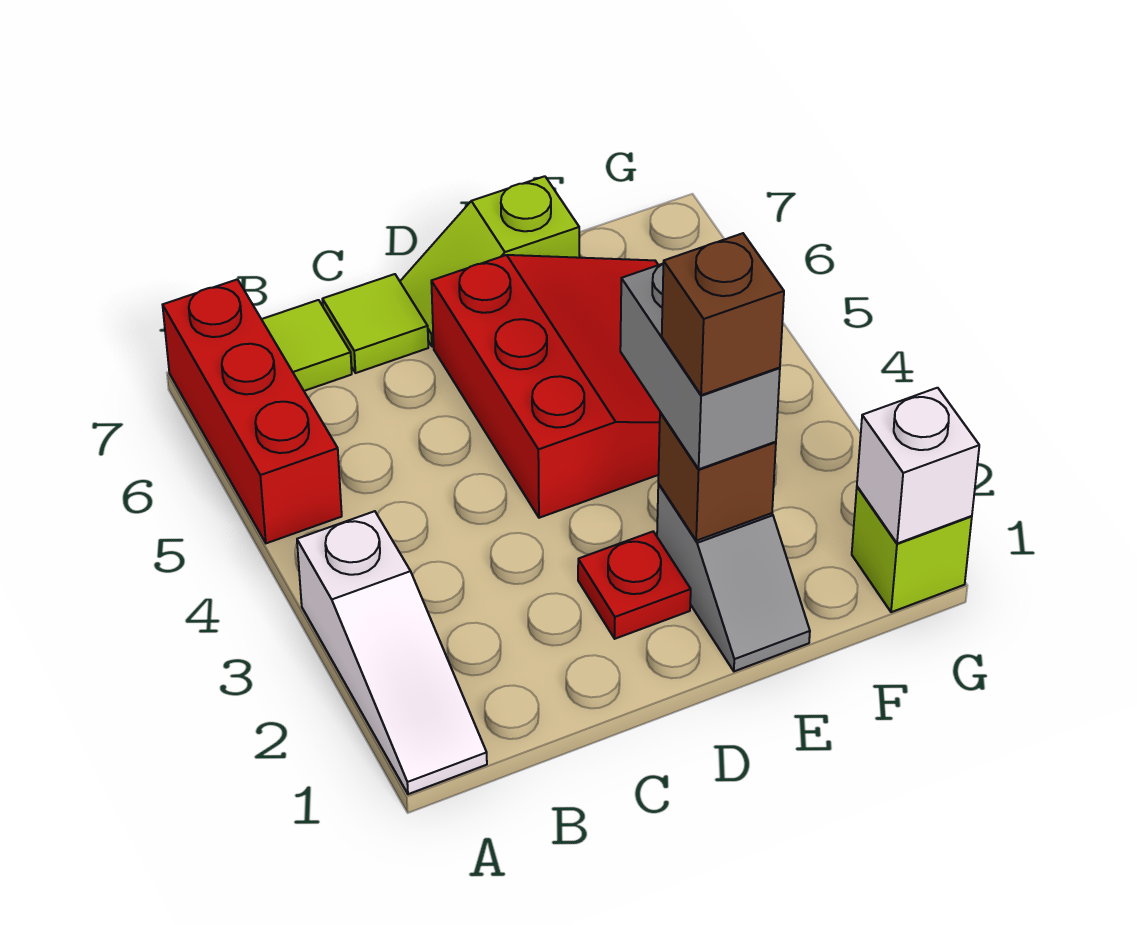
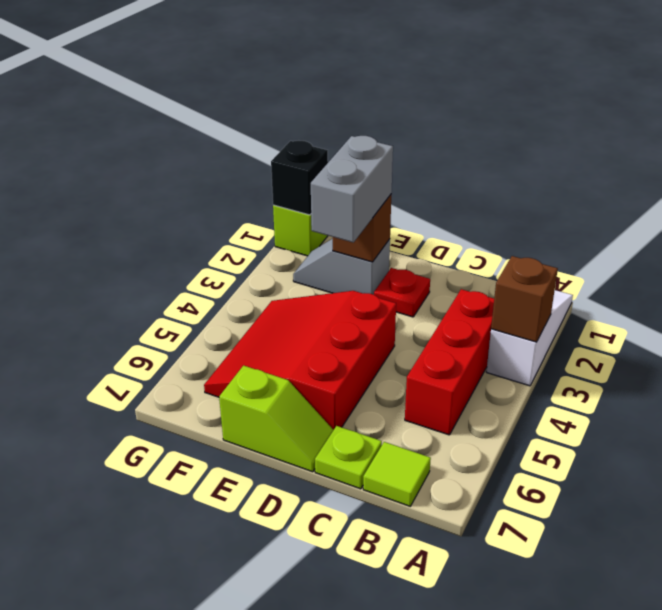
red 1x3 brick [163,279,342,543] -> red 1x3 brick moved to [405,289,494,435]
lime 1x1 tile [322,274,428,373] -> lime 1x1 plate [315,426,382,489]
grey 1x2 slope [657,484,810,671] -> grey 1x2 slope turned to [293,238,390,295]
brown 1x1 brick [662,233,784,395] -> brown 1x1 brick moved to [491,256,558,342]
white 1x1 brick [857,388,979,543] -> black 1x1 brick [271,141,328,215]

